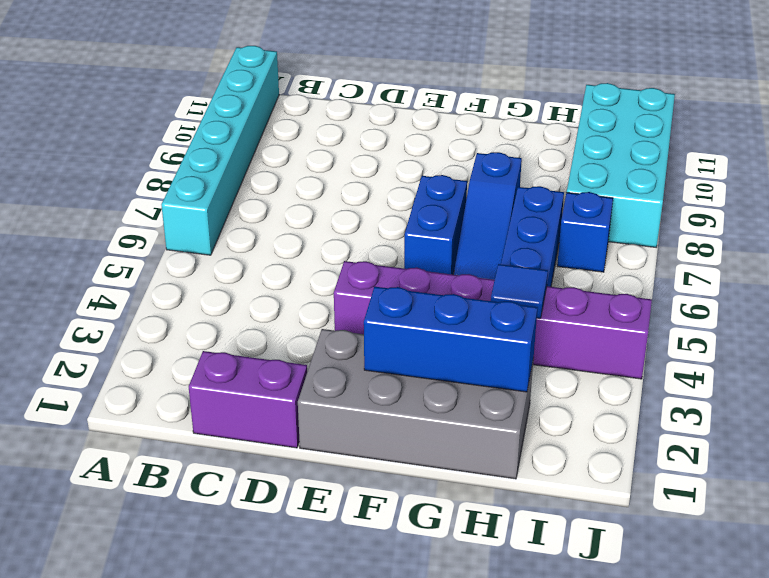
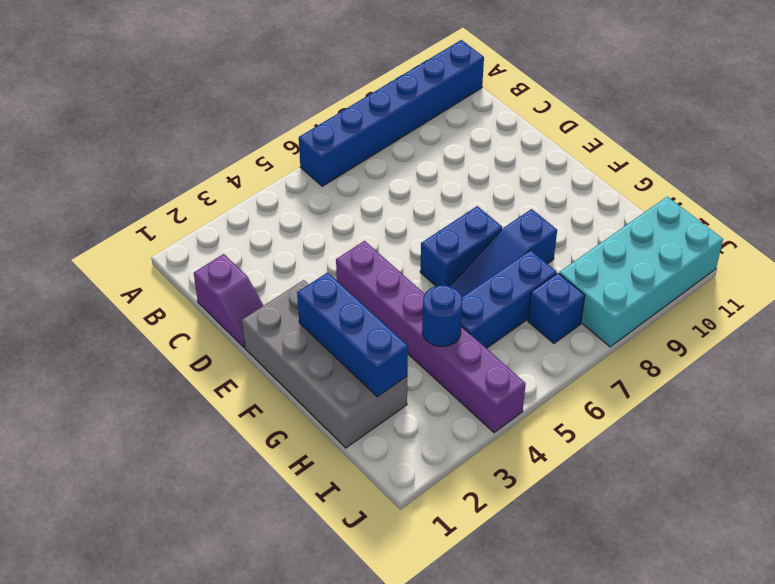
cyan 1x6 brick [161,46,279,255] -> blue 1x6 brick [299,40,484,186]
purple 1x2 brick [189,351,307,448] -> purple 1x2 slope [194,254,264,348]
blue 1x1 tile [491,264,548,318] -> blue 1x1 round brick [422,285,463,347]

